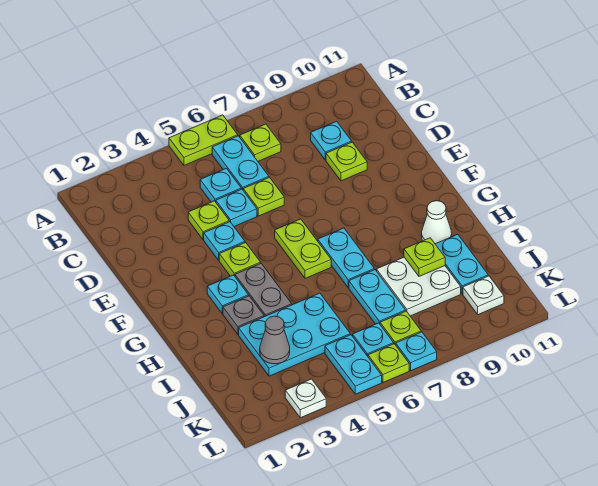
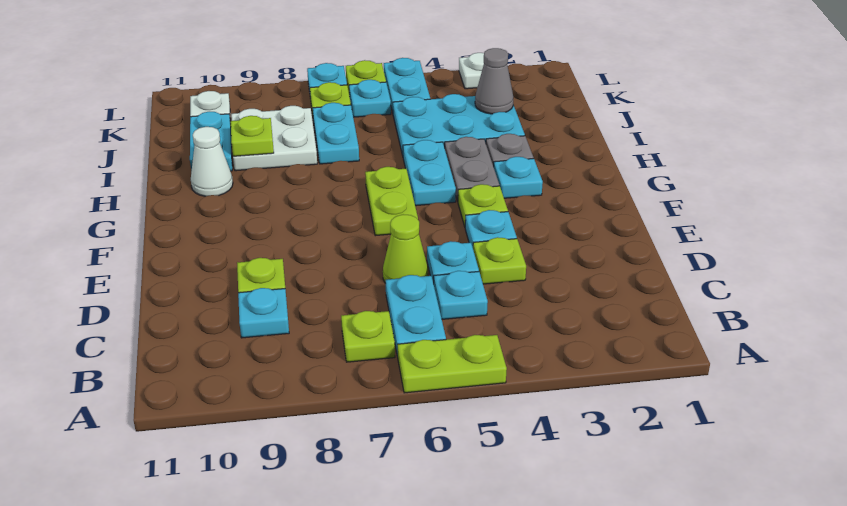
lime 1x1 plate [243,177,284,216] -> lime 1x1 cone [383,214,428,283]
cyan 1x2 plate [318,228,374,287] -> cyan 1x2 plate moved to [403,140,456,206]

